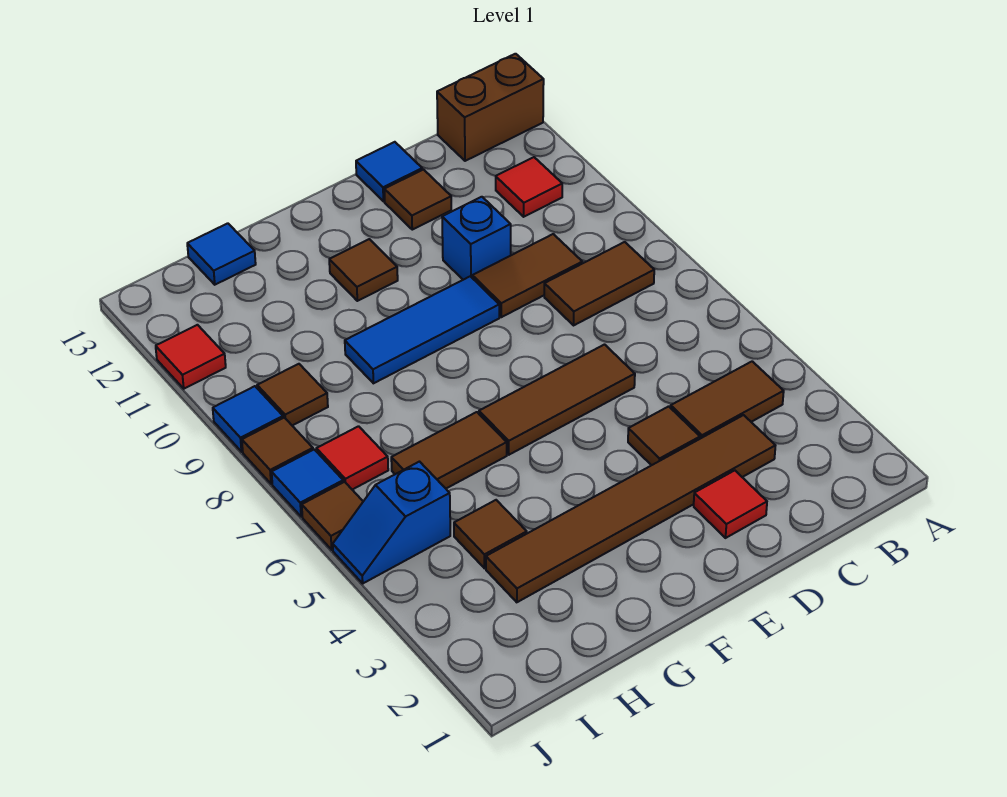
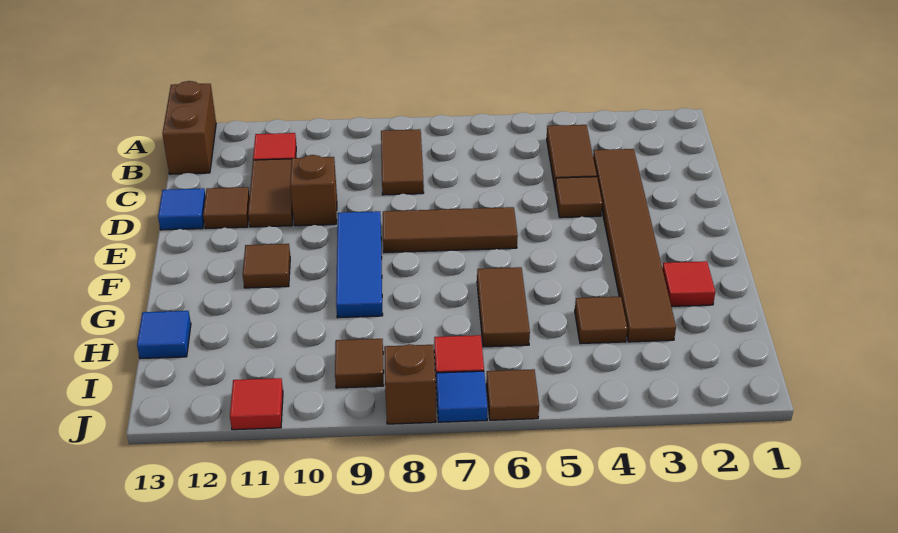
brown 1x2 tile [472,234,582,317] -> brown 1x2 tile moved to [248,159,293,227]
red 1x1 tile [694,470,767,538] -> red 1x1 tile moved to [662,261,715,306]
brown 1x3 tile [479,345,635,455] -> brown 1x3 tile turned to [383,207,518,252]
blue 1x1 brick [442,197,511,280] -> brown 1x1 brick [290,155,337,226]
blue 1x2 slope [333,462,450,583] -> none
brown 1x1 tile [242,418,313,484] -> brown 1x1 brick [384,344,436,424]
blue 1x1 tile [213,386,283,452] -> none

